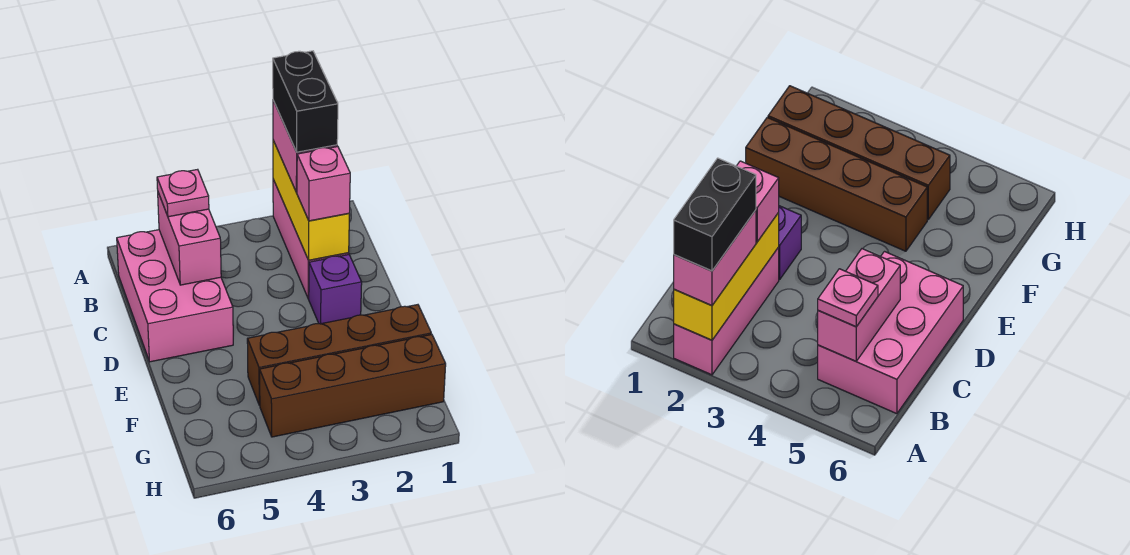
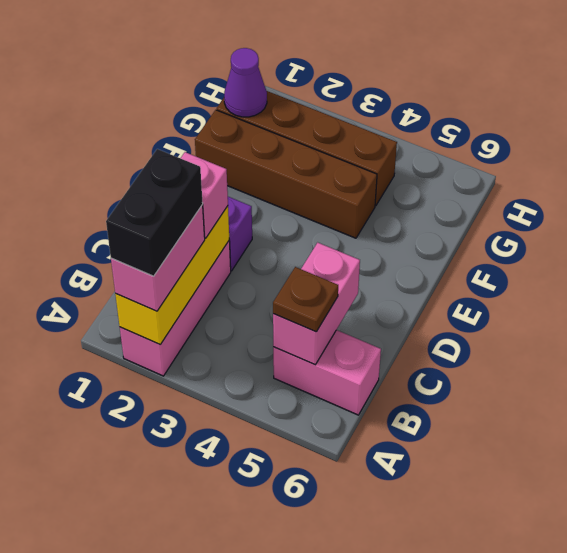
pink 2x3 brick [117,230,233,362] -> pink 1x2 brick [273,330,381,415]
pink 1x1 plate [157,169,209,217] -> brown 1x1 plate [273,267,338,332]
none -> purple 1x1 cone [224,48,267,117]

